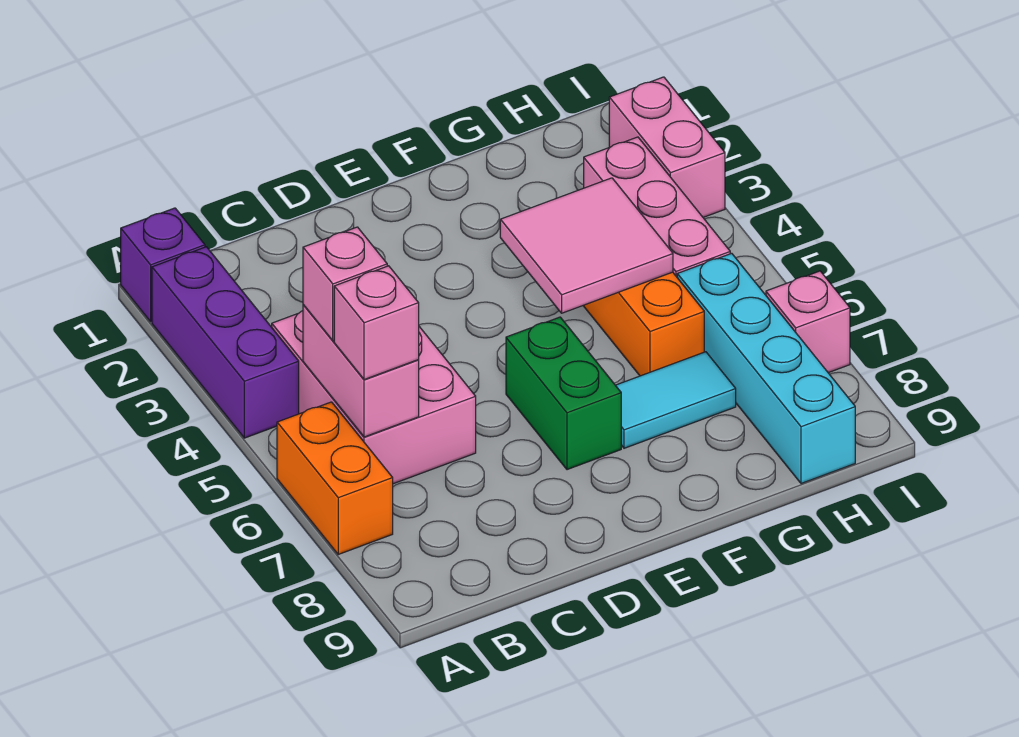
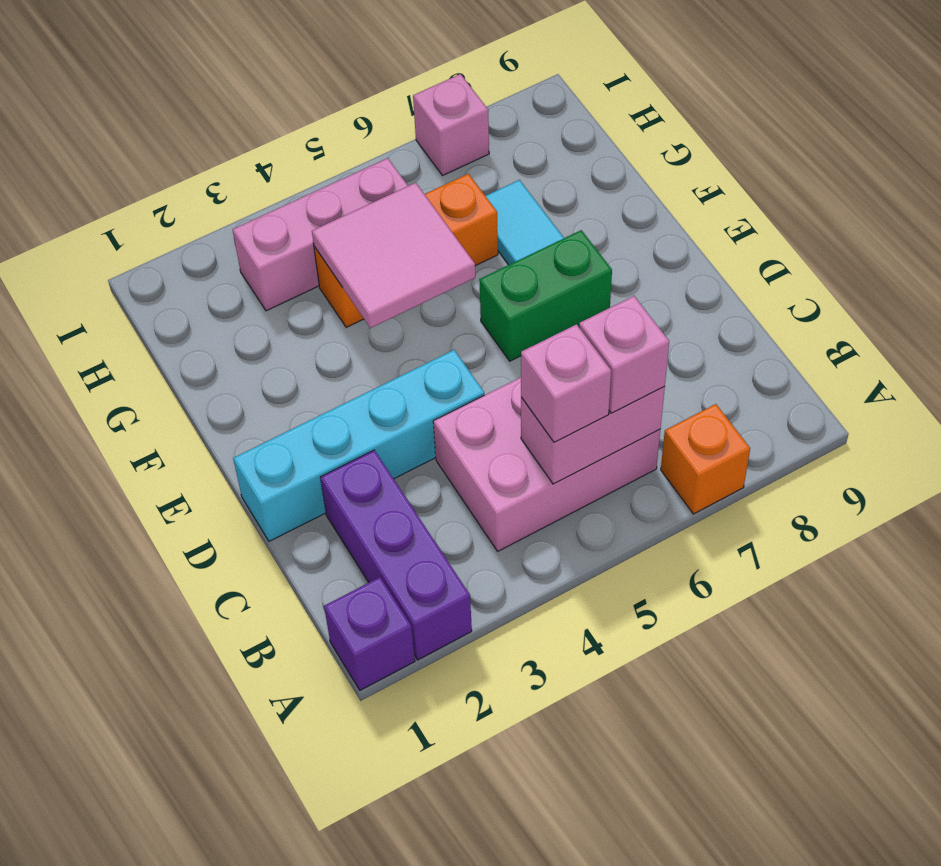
purple 1x3 brick [152,247,299,438] -> purple 1x3 brick turned to [320,450,472,660]
orange 1x2 brick [277,402,393,554] -> orange 1x1 brick [661,404,750,514]
cyan 1x4 brick [677,253,855,484] -> cyan 1x4 brick moved to [233,350,484,541]
pink 1x2 brick [609,77,725,217] -> none

